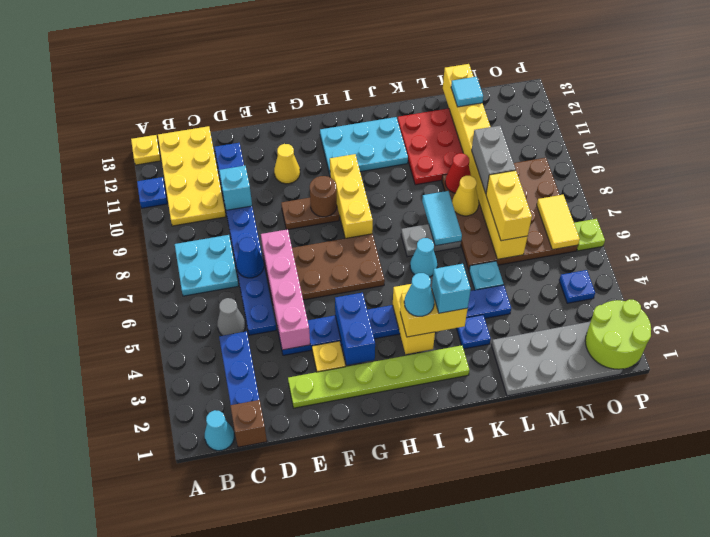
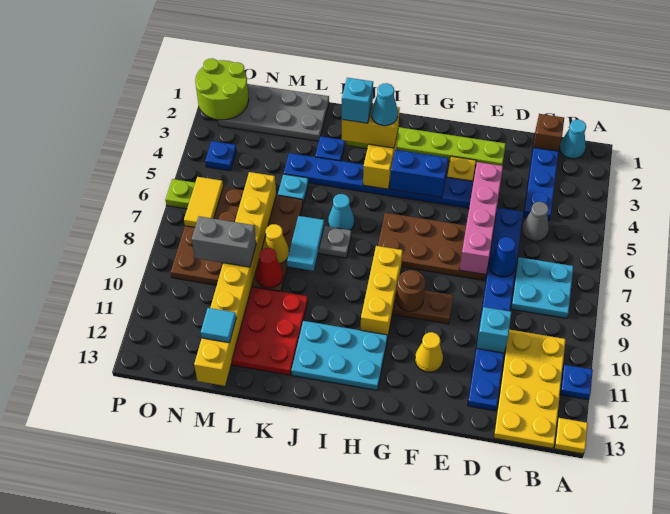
blue 1x2 brick [335,293,375,365] -> blue 1x2 brick turned to [390,150,448,198]
yellow 1x2 brick [486,170,532,241] -> none
grey 1x2 brick [472,126,516,193] -> grey 1x2 brick turned to [192,216,256,267]

